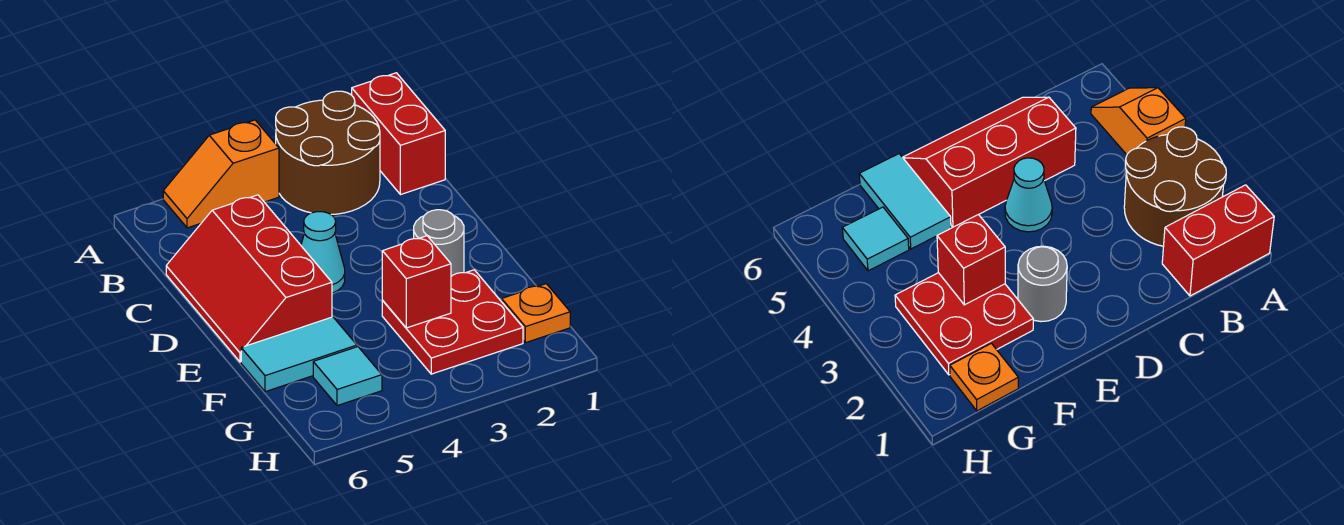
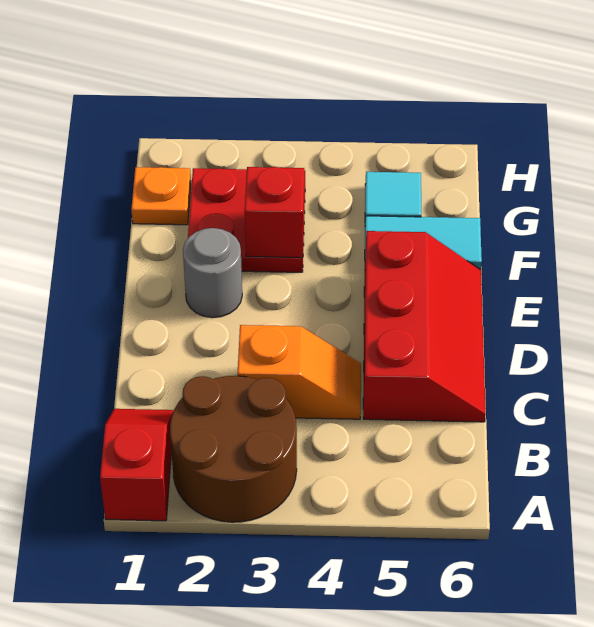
red 1x2 brick [352,73,445,195] -> red 1x2 slope [100,409,173,521]
orange 1x2 slope [163,120,279,228] -> orange 1x2 slope moved to [238,325,361,419]
cyan 1x1 cone [301,212,345,293] -> none

